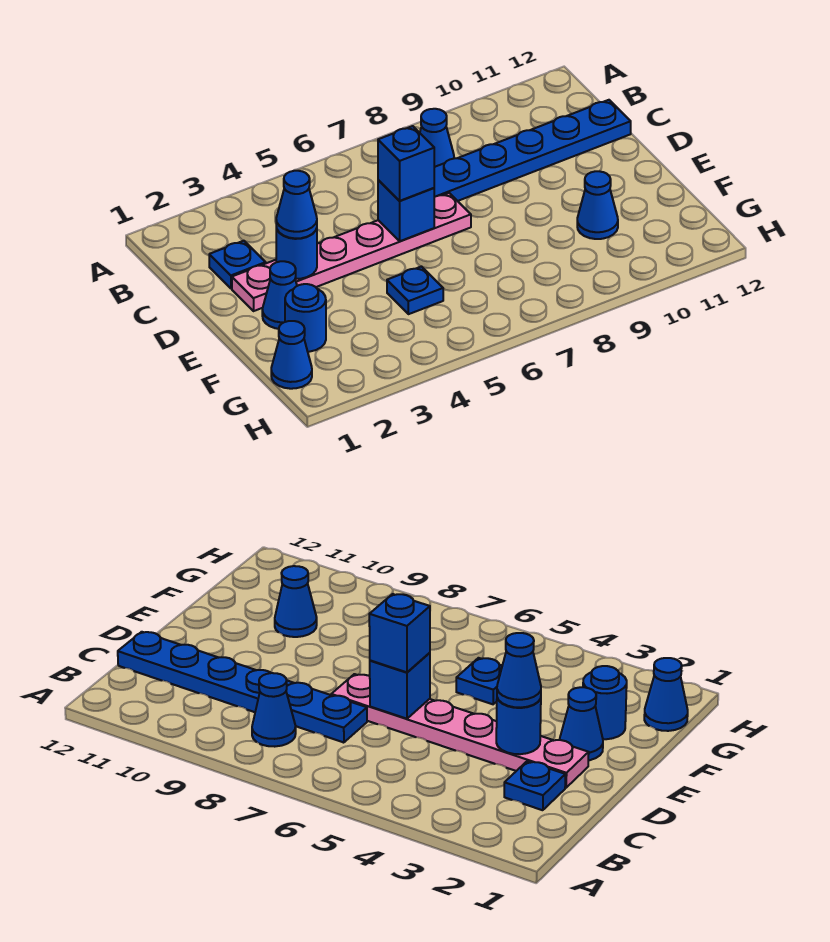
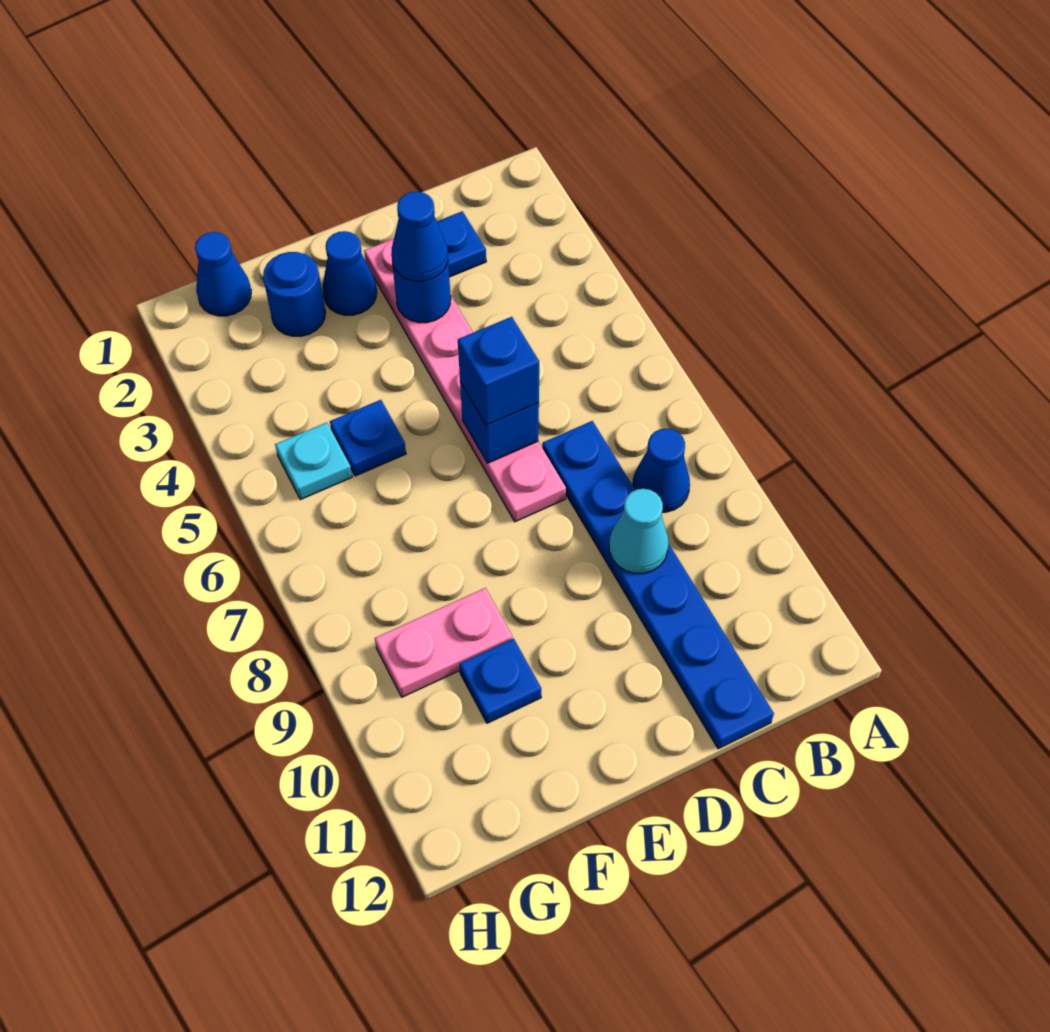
none -> cyan 1x1 cone [609,489,668,573]
none -> pink 1x2 plate [375,588,512,697]
blue 1x1 cone [577,171,618,239] -> blue 1x1 plate [460,639,541,723]
none -> cyan 1x1 plate [275,422,352,500]

